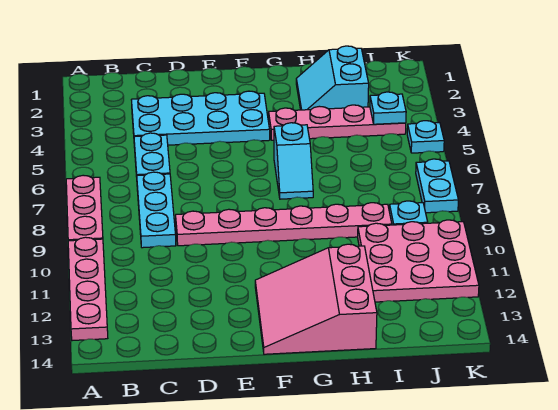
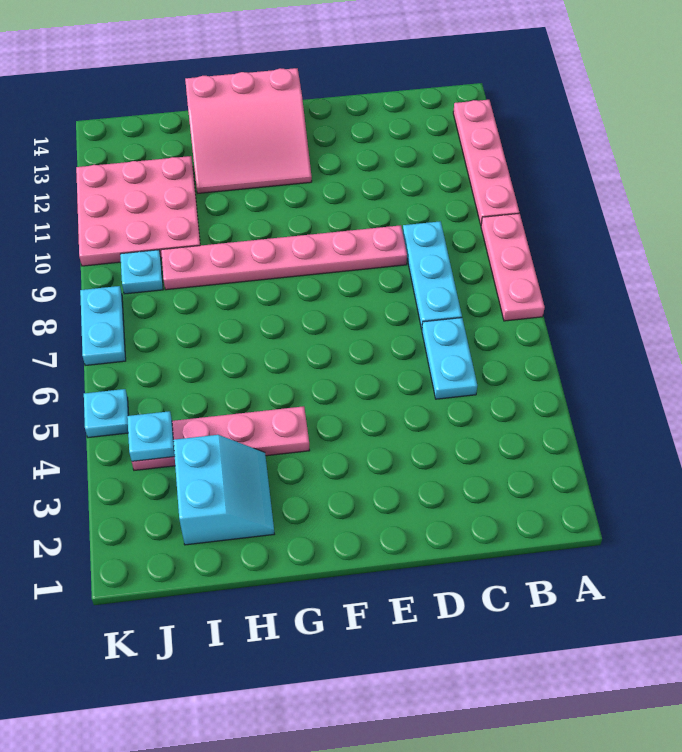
cyan 2x4 plate [132,91,270,145] -> none
pink 3x3 slope [255,244,377,354] -> pink 3x3 slope turned to [185,68,312,193]
cyan 1x2 slope [274,123,313,199] -> none

